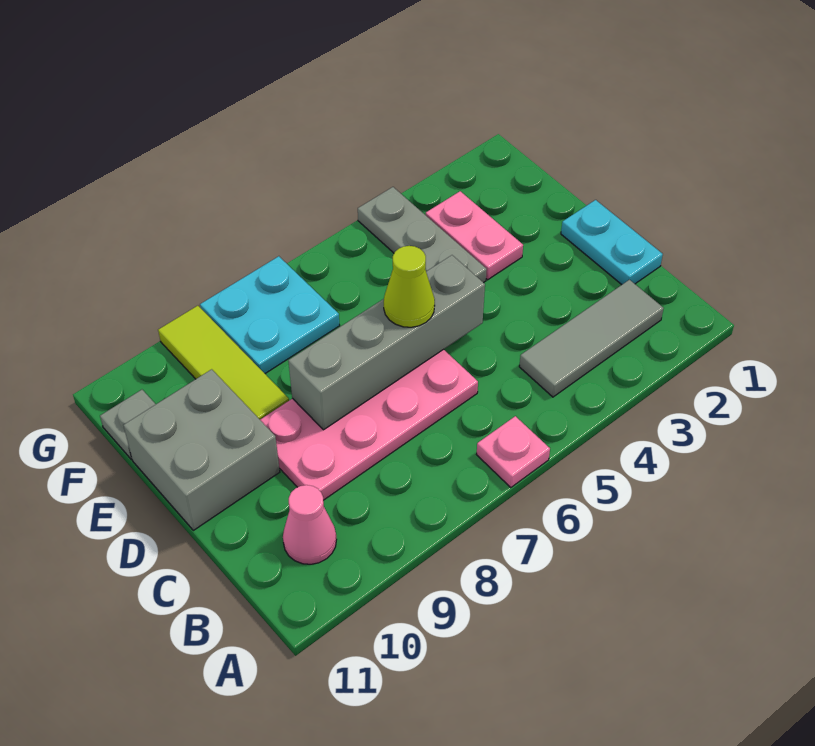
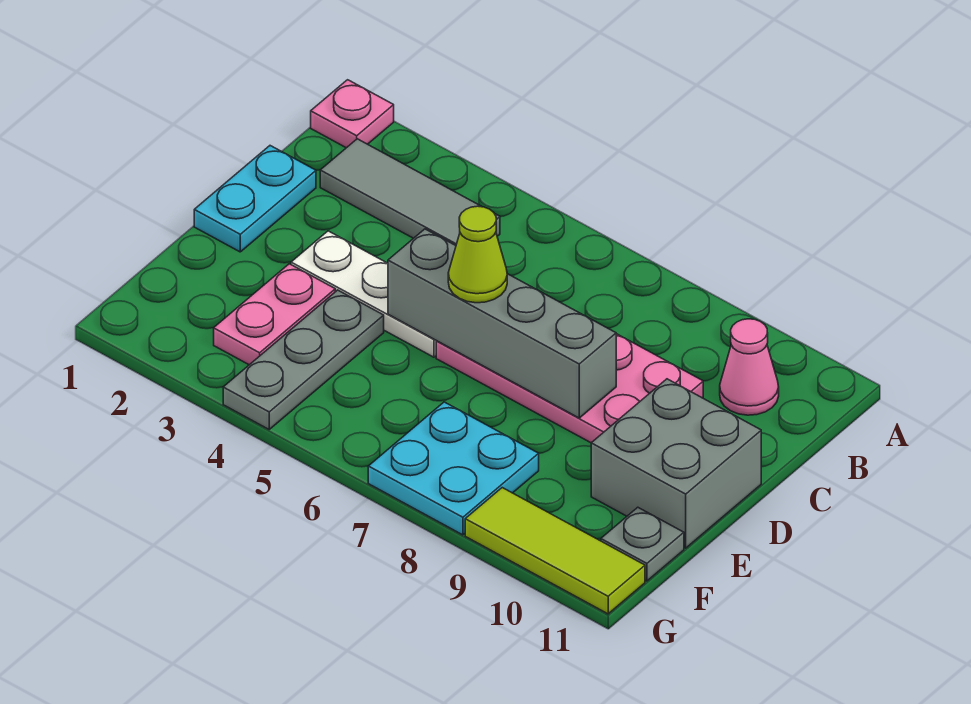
pink 1x1 plate [477,416,550,488] -> pink 1x1 plate moved to [311,80,394,148]
none -> white 1x3 plate [291,231,436,357]
lime 1x3 tile [158,306,289,419] -> lime 1x3 tile turned to [465,488,645,614]

